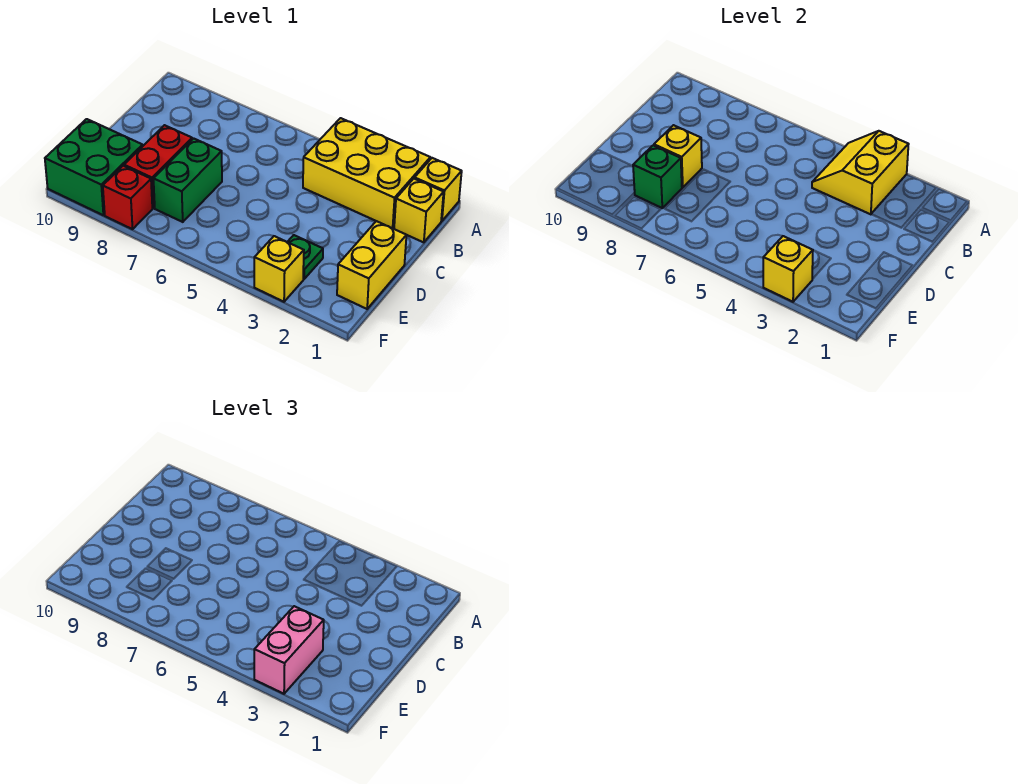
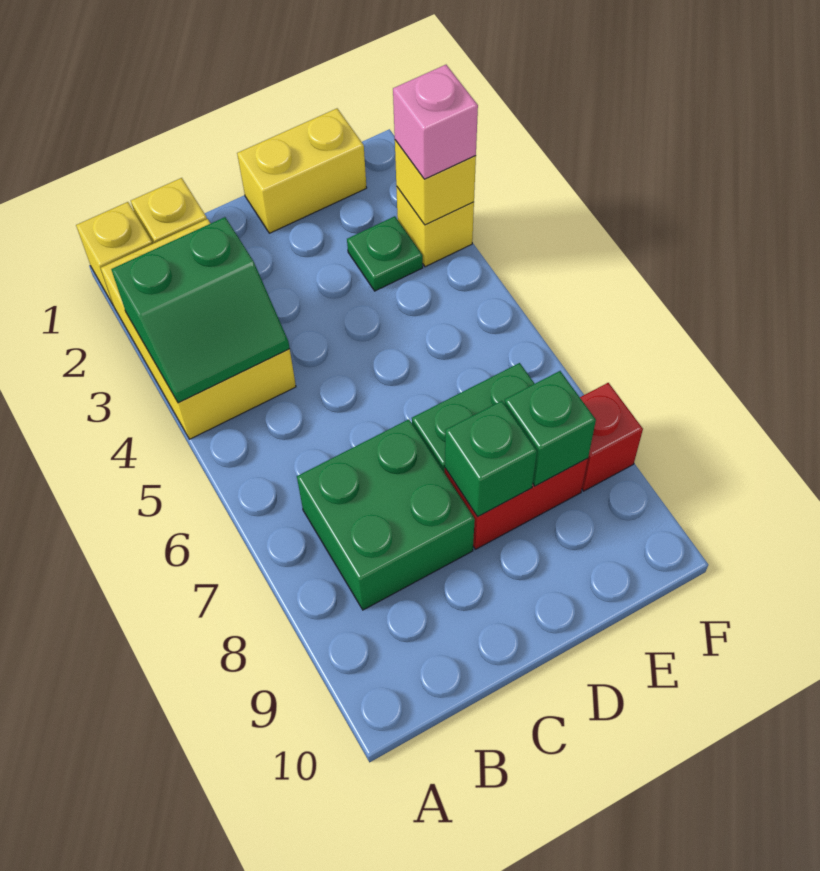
yellow 2x2 slope [812,131,909,214] -> green 2x2 slope [111,217,290,403]
yellow 1x1 brick [654,125,702,187] -> green 1x1 brick [445,401,537,517]
pink 1x2 brick [254,606,324,694] -> pink 1x1 brick [393,65,478,179]
green 2x2 brick [45,119,143,215] -> green 2x2 brick moved to [297,419,475,610]

